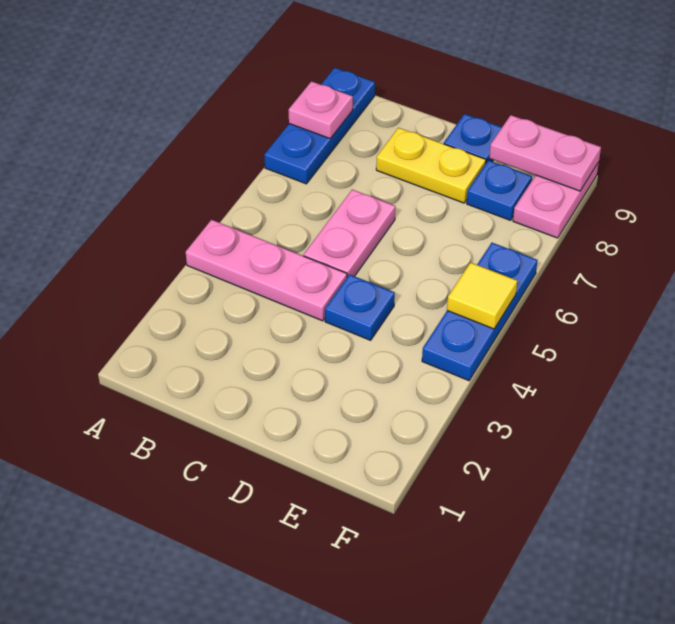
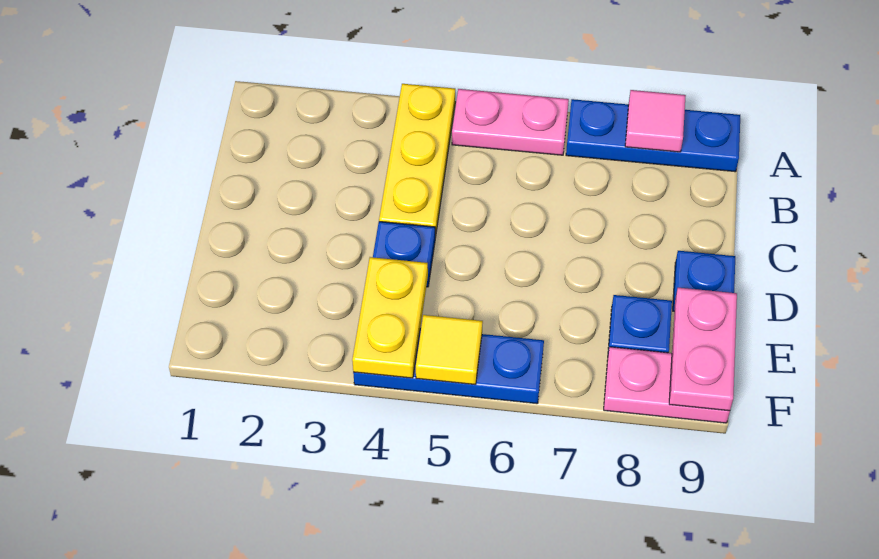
pink 1x3 plate [186,220,347,321] -> yellow 1x3 plate [379,84,455,238]
pink 1x1 plate [289,81,353,139] -> pink 1x1 tile [625,90,686,152]
pink 1x2 plate [304,190,395,277] -> pink 1x2 plate moved to [452,89,569,155]
yellow 1x2 plate [376,128,486,203] -> yellow 1x2 plate moved to [352,257,428,378]

